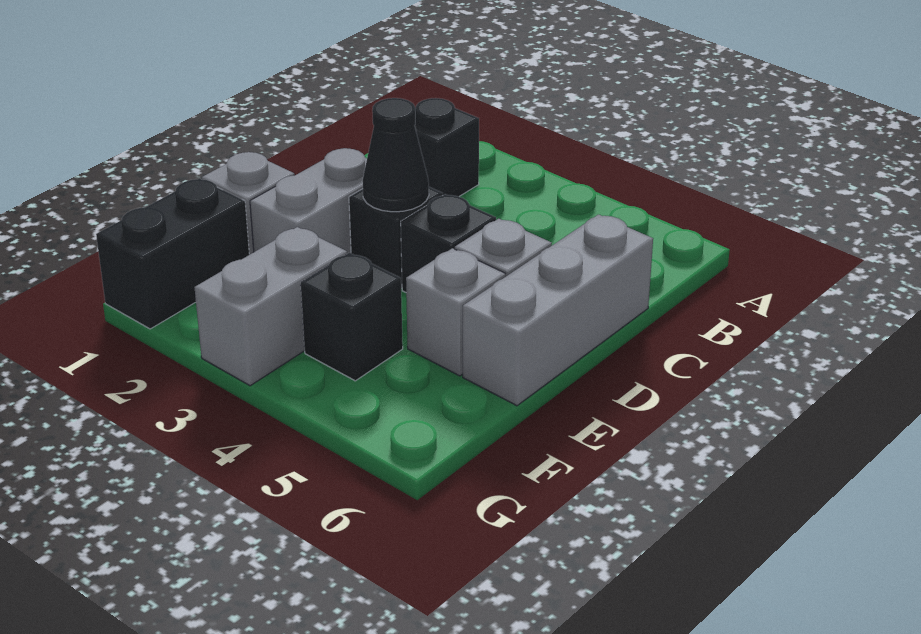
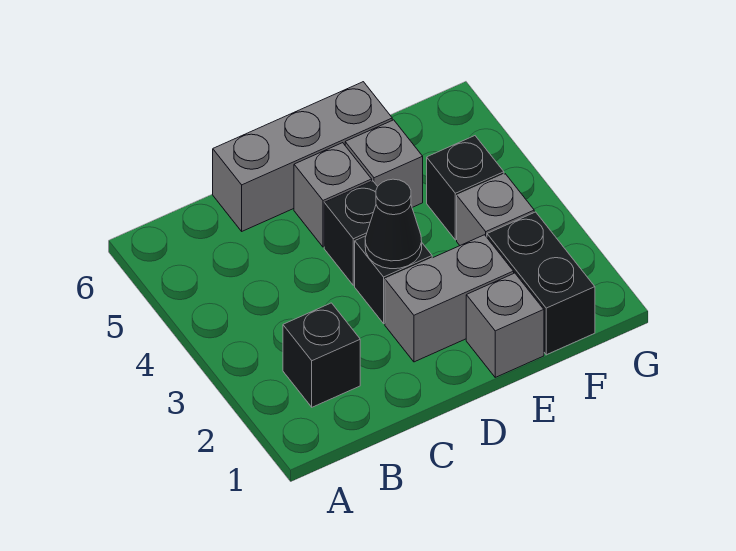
black 1x2 brick [96,178,249,329] -> black 1x2 brick turned to [487,212,595,355]
grey 1x2 brick [194,227,347,386] -> grey 1x1 brick [457,174,534,245]

